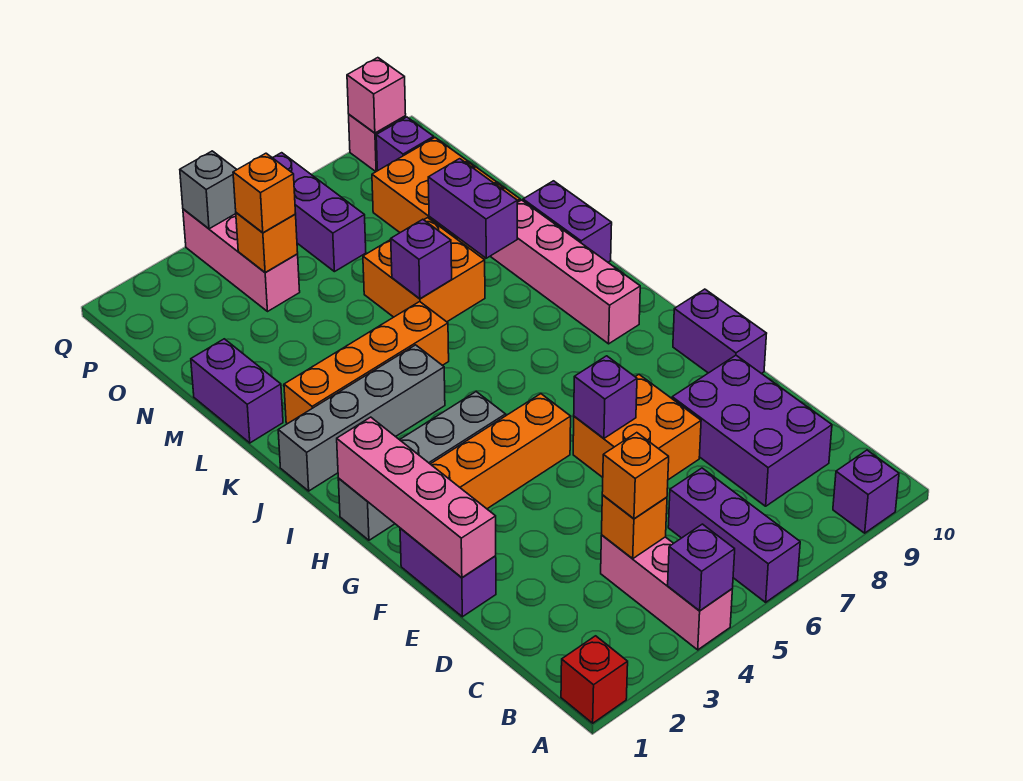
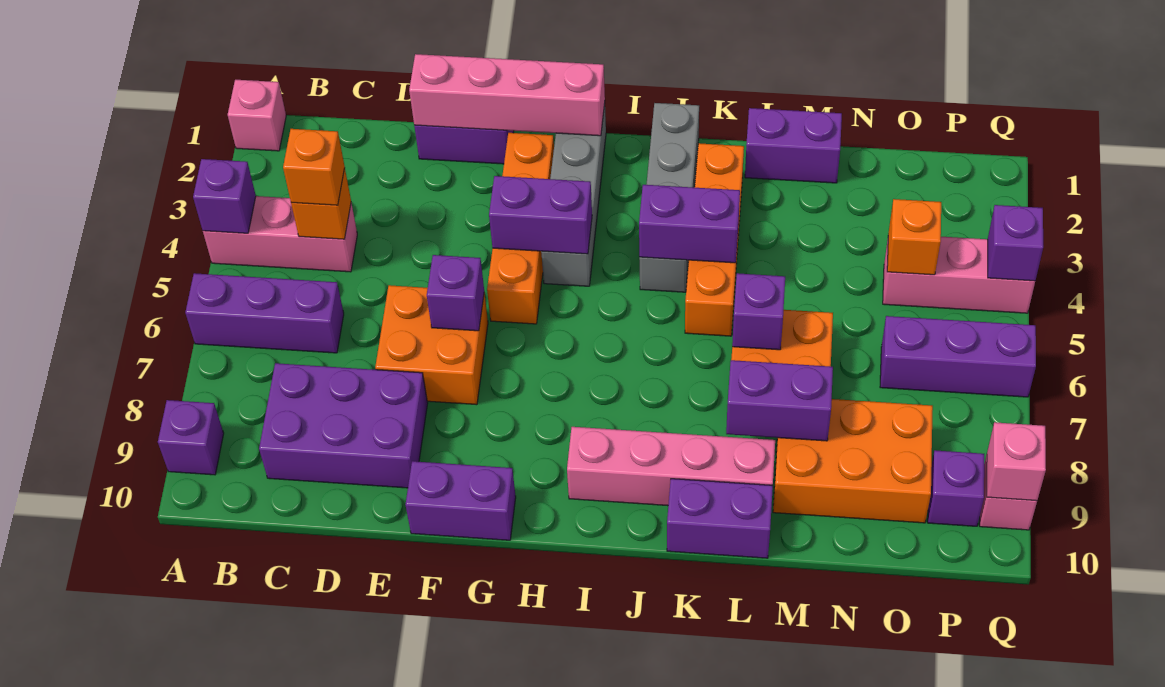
red 1x1 brick [561,636,628,723] -> pink 1x1 brick [228,80,286,151]
none -> purple 1x2 brick [489,176,592,254]
none -> purple 1x2 brick [639,185,740,263]
orange 1x1 brick [233,153,296,233] -> none
grey 1x1 brick [180,151,237,229] -> purple 1x1 brick [988,205,1043,281]

